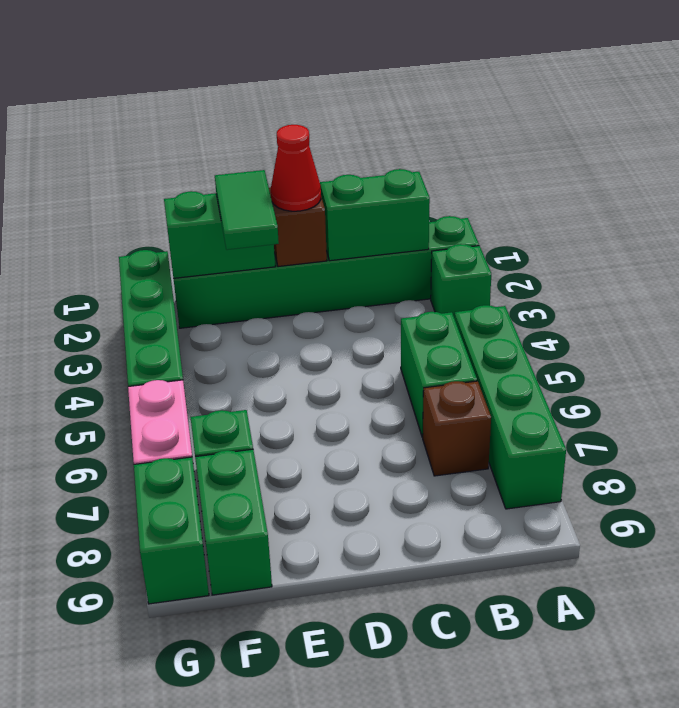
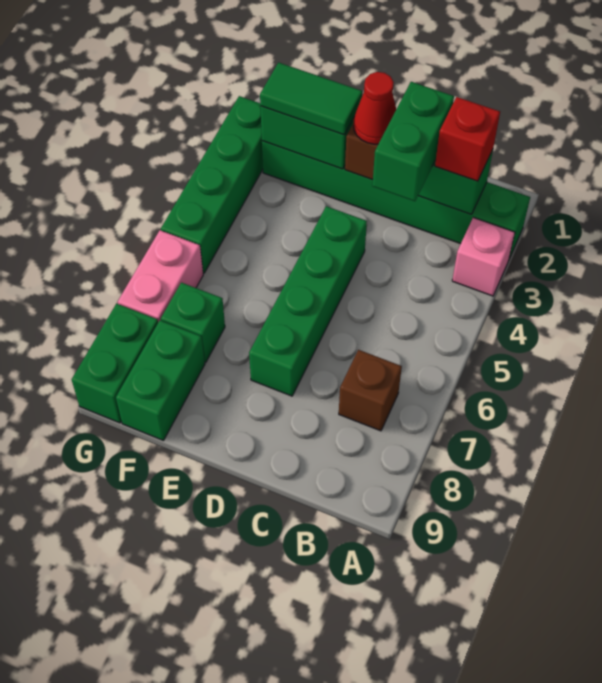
green 1x1 brick [431,244,491,316] -> pink 1x1 brick [452,217,515,296]
green 1x4 brick [454,305,566,509] -> green 1x4 brick moved to [249,206,367,396]
none -> red 1x1 brick [435,97,500,181]
green 1x2 brick [401,312,477,437] -> green 1x2 brick moved to [372,82,454,201]
green 1x2 tile [215,170,279,250] -> green 1x2 tile turned to [260,62,362,135]

